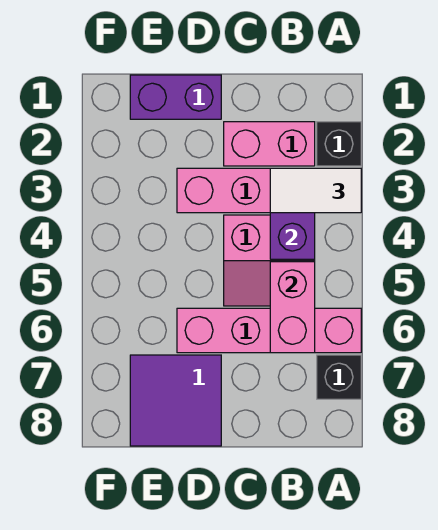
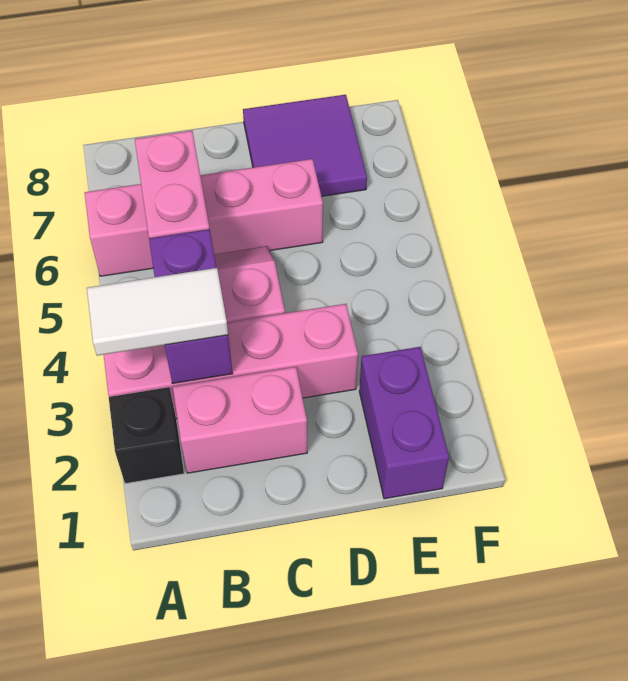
black 1x1 brick [317,355,361,399] -> none
purple 1x2 brick [130,75,221,119] -> purple 1x2 brick turned to [359,347,449,499]

